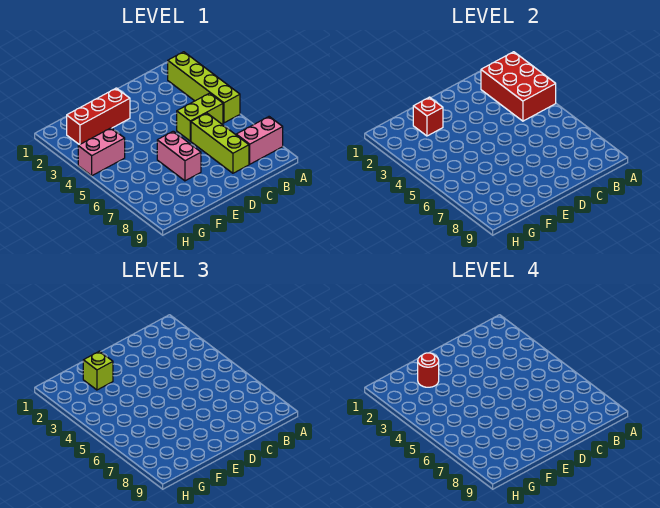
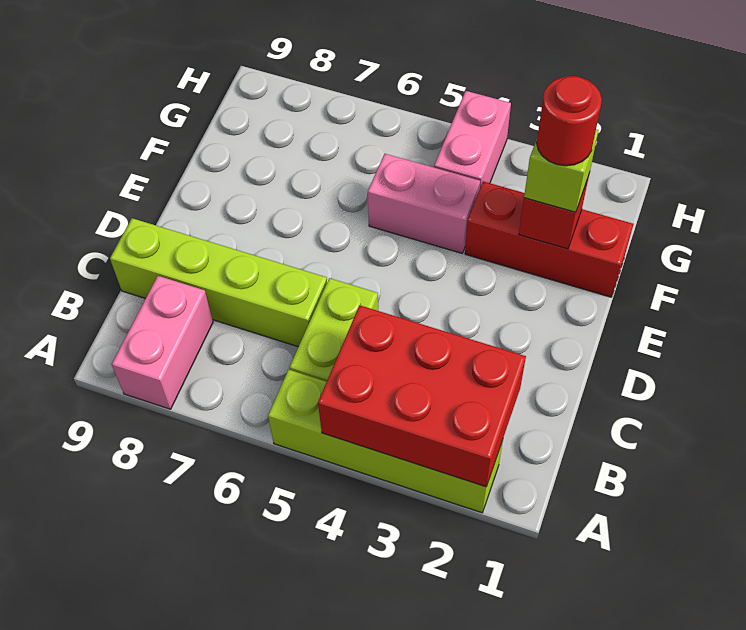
lime 1x3 brick [191,113,249,173] -> lime 1x4 brick [110,218,327,347]
red 1x3 brick [67,88,130,145] -> red 1x3 brick turned to [465,181,633,297]
pink 1x2 brick [157,131,201,181] -> pink 1x2 brick moved to [368,154,480,253]

